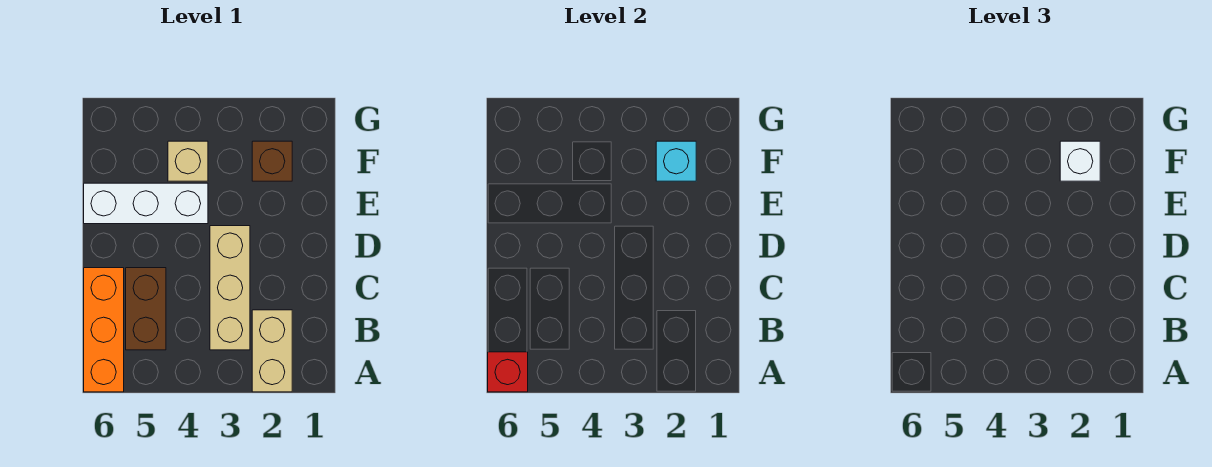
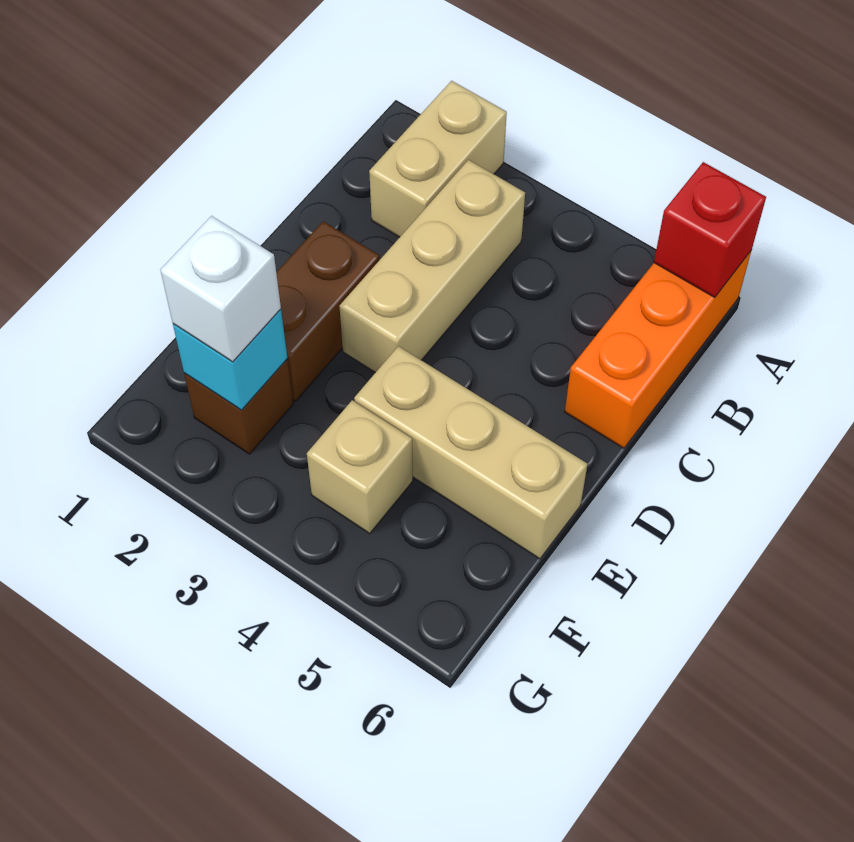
brown 1x2 brick [126,268,166,350] -> brown 1x2 brick moved to [276,221,380,401]
white 1x3 brick [84,183,208,224] -> tan 1x3 brick [354,346,587,559]

